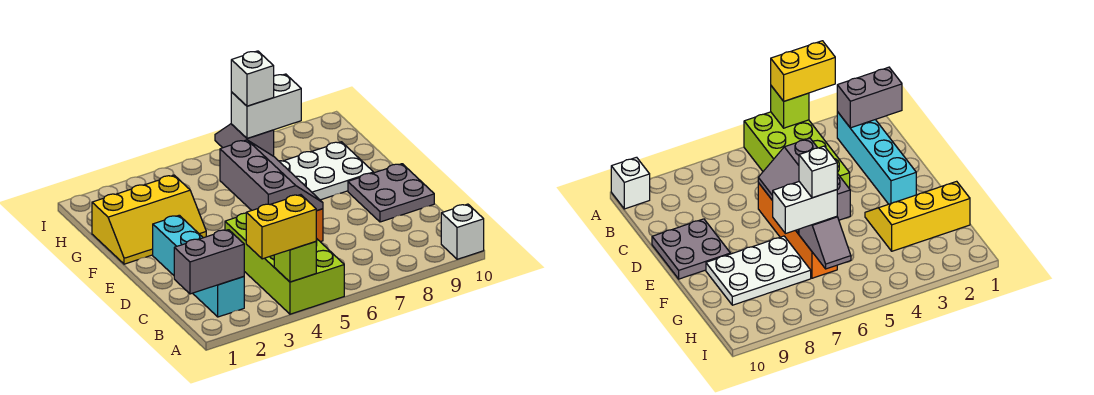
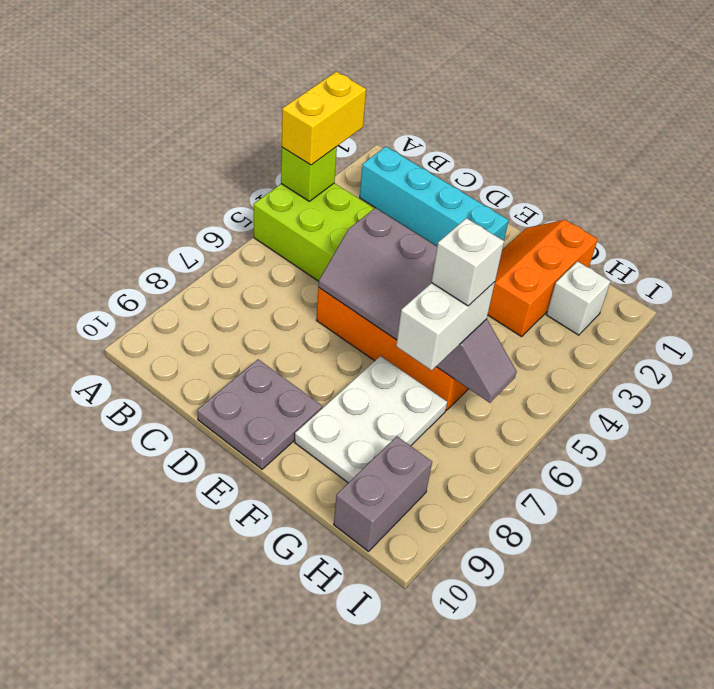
white 1x1 brick [441,204,484,259] -> white 1x1 brick moved to [546,261,610,335]
grey 1x2 brick [174,230,244,294] -> grey 1x2 brick moved to [334,436,432,551]
yellow 2x3 slope [92,175,206,264] -> orange 2x3 slope [488,220,598,337]

